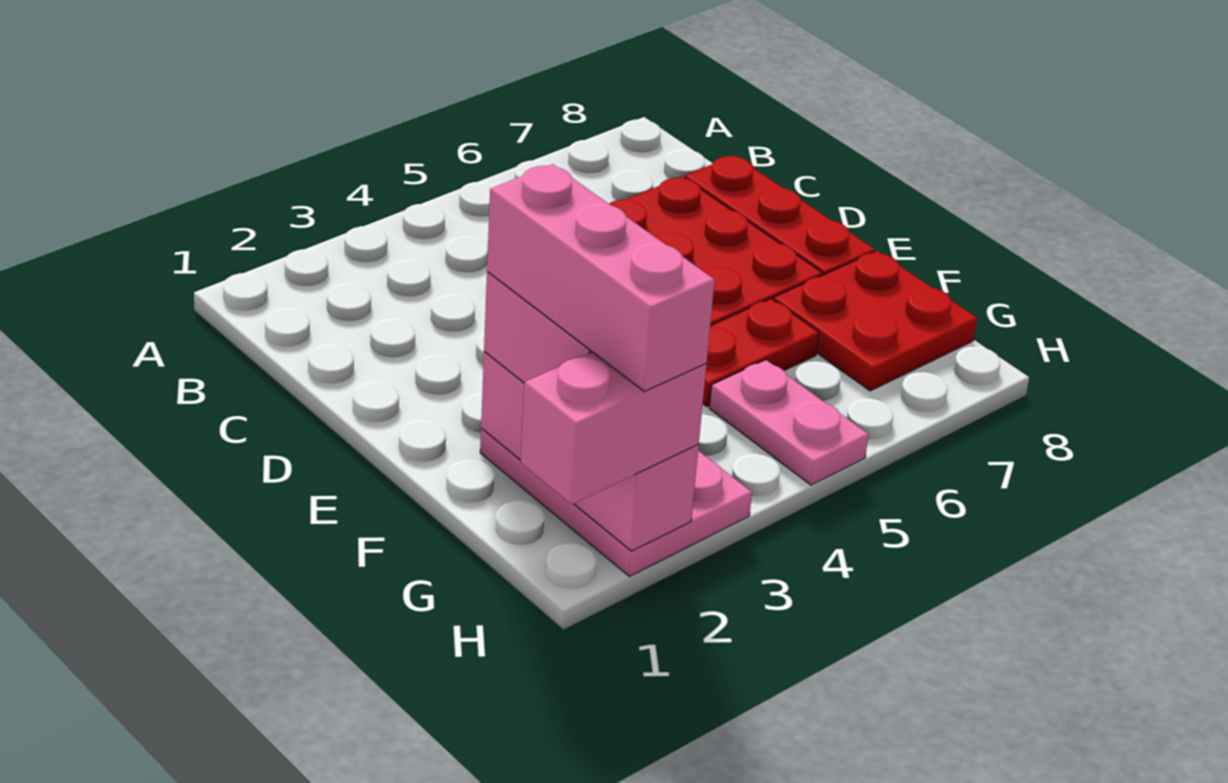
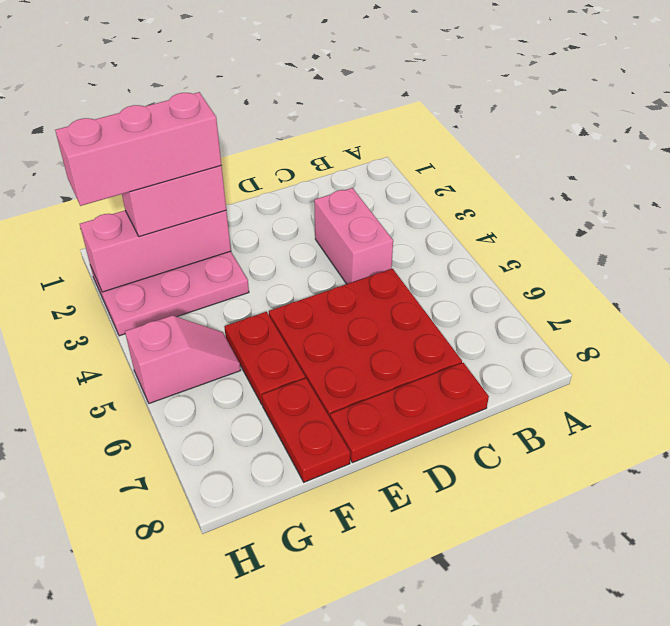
red 2x2 plate [773,251,977,391] -> red 1x2 plate [262,378,350,482]
pink 1x2 plate [709,360,869,485] -> pink 1x2 slope [125,315,241,403]
pink 1x2 brick [521,352,706,505] -> pink 1x2 brick moved to [314,188,393,284]

